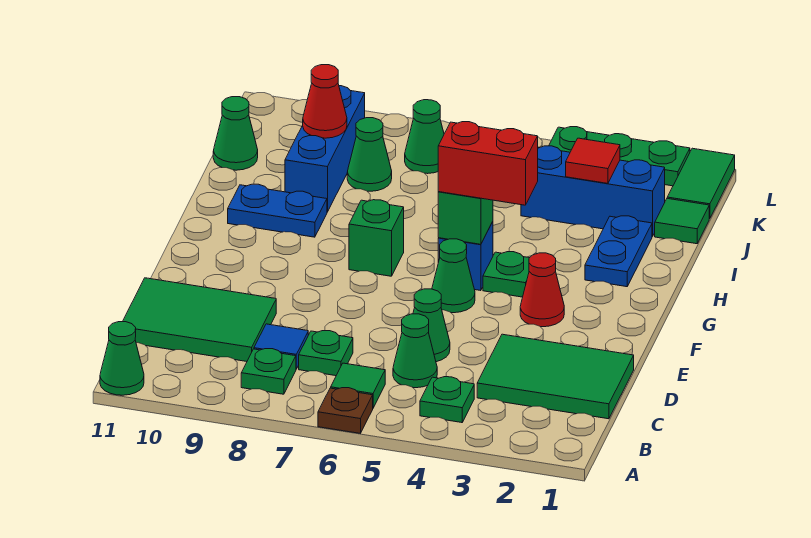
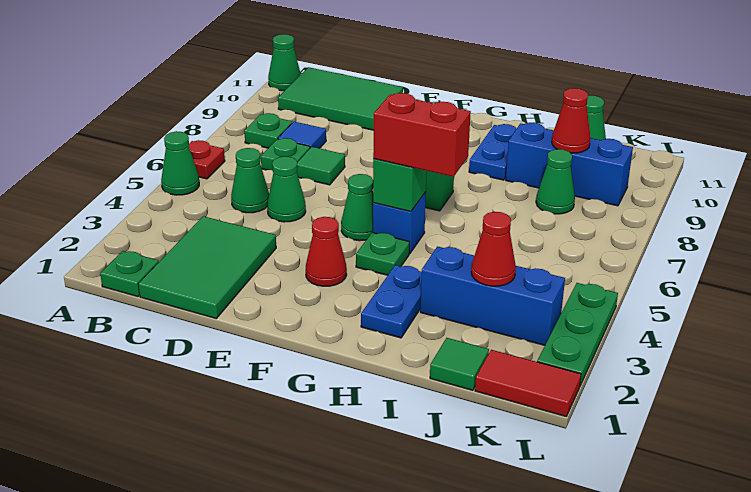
brown 1x1 plate [318,388,373,433] -> red 1x1 plate [189,140,225,179]
green 1x1 plate [420,377,474,423] -> green 1x1 plate moved to [100,251,159,297]
green 1x1 tile [331,363,385,408] -> green 1x1 tile moved to [297,147,345,185]
green 2x3 tile [123,278,276,362] -> green 2x3 tile turned to [278,67,403,130]
red 1x2 brick [438,122,538,205] -> red 1x2 brick turned to [373,93,471,177]
blue 1x2 plate [585,216,652,287] -> blue 1x2 plate turned to [361,265,422,338]
blue 1x3 brick [521,146,665,237] -> blue 1x3 brick turned to [420,247,565,345]
red 1x1 tile [566,138,620,183] -> red 1x1 cone [471,212,516,286]
green 1x2 tile [667,148,735,219] -> red 1x2 tile [475,350,581,416]
green 1x1 cone [405,100,444,174] -> green 1x1 cone moved to [161,131,199,195]

